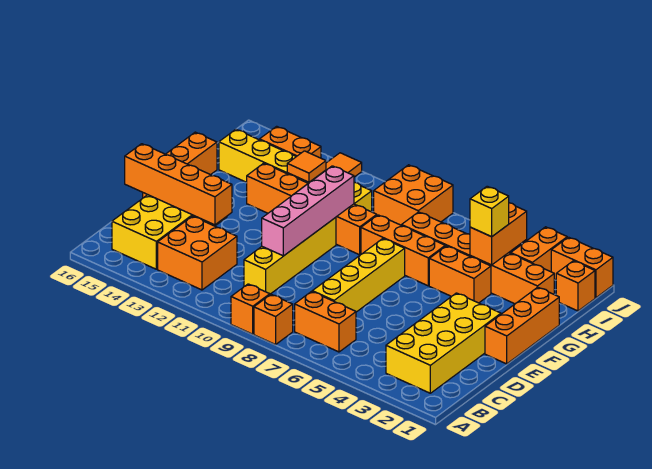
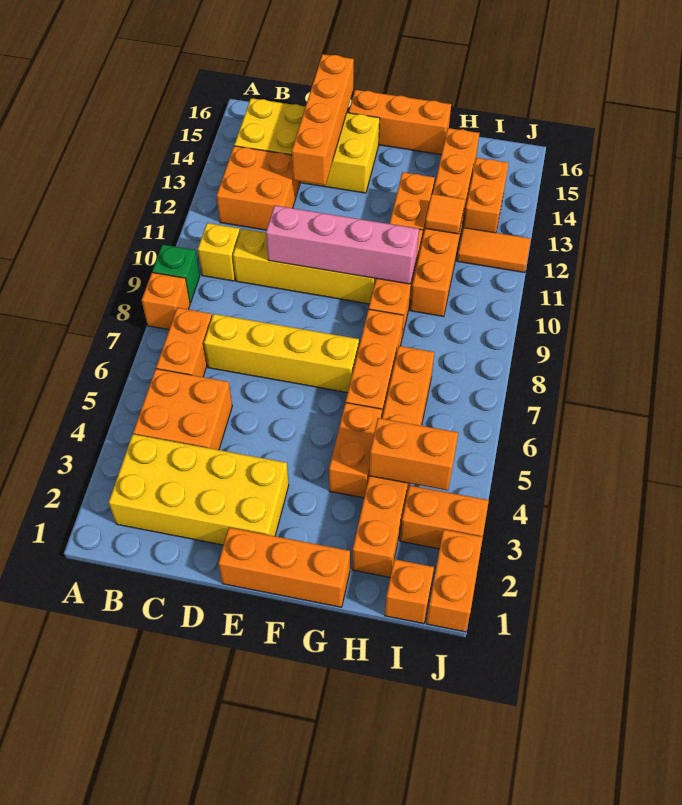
orange 1x1 brick [231,284,270,334] -> green 1x1 brick [152,244,200,303]
yellow 1x1 brick [470,186,509,237] -> yellow 1x1 brick moved to [198,223,240,281]
yellow 1x6 brick [219,130,372,212] -> orange 1x6 brick [410,128,479,317]
orange 2x2 brick [374,165,453,225] -> orange 2x2 brick moved to [133,369,232,450]

